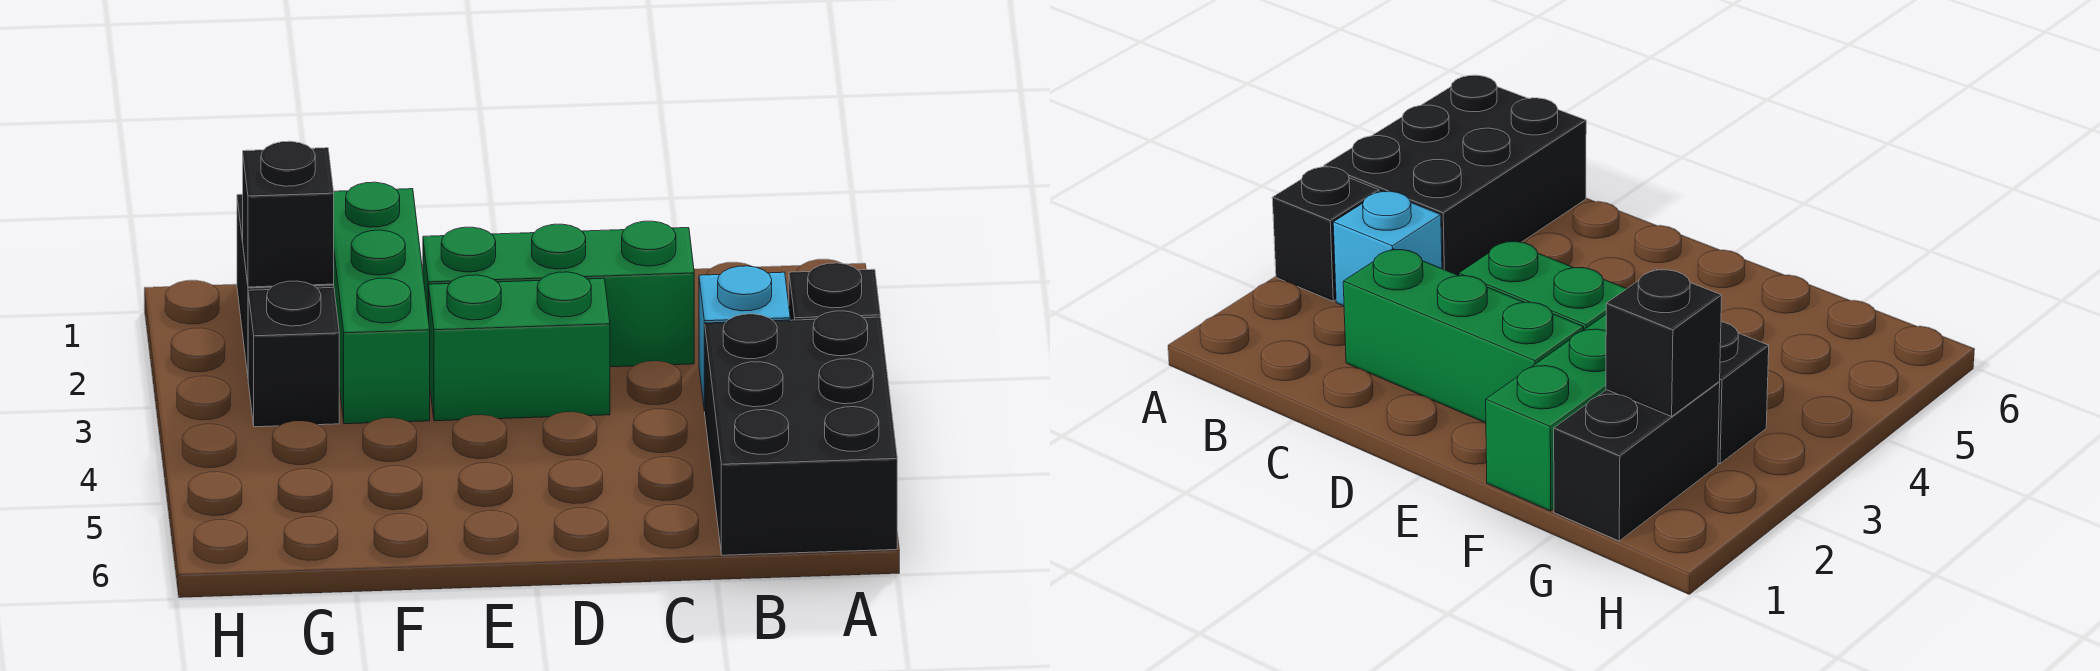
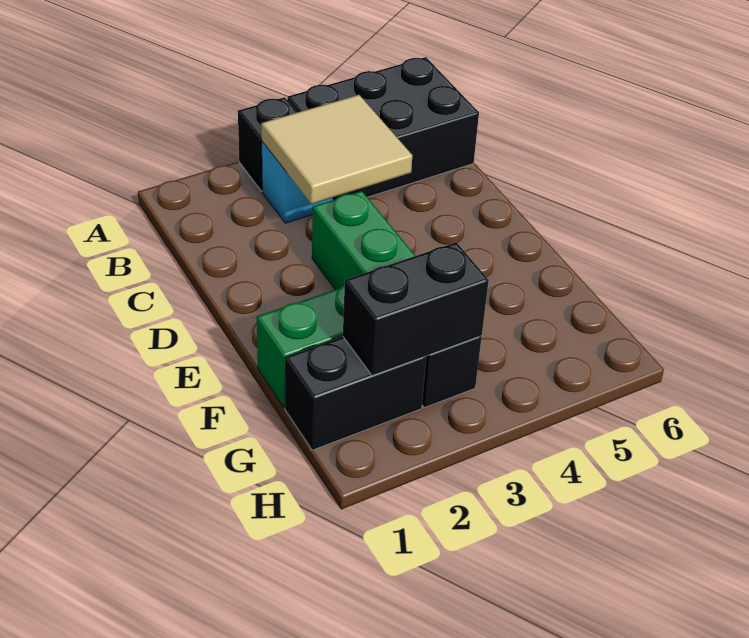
none -> tan 2x2 tile [261,95,412,204]
green 1x3 brick [423,221,694,367] -> none
black 1x1 brick [243,141,334,287] -> black 1x2 brick [343,242,489,376]

